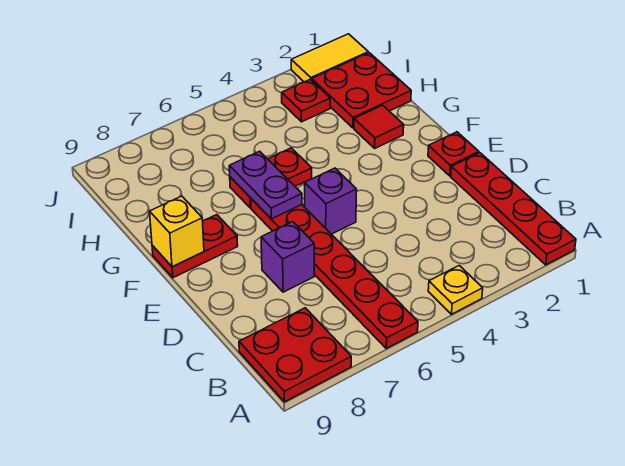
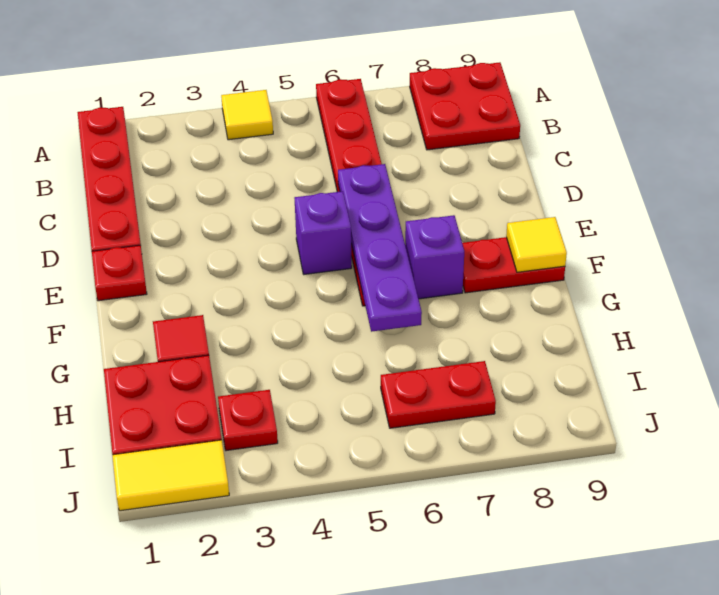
yellow 1x1 plate [428,265,483,314] -> yellow 1x1 tile [221,90,273,140]
purple 1x1 brick [261,222,314,292] -> purple 1x1 brick moved to [405,215,464,299]
purple 1x2 plate [229,151,302,219] -> purple 1x4 plate [338,164,422,332]
yellow 1x1 brick [150,196,204,267] -> yellow 1x1 tile [506,217,567,272]
red 1x2 plate [230,148,312,208] -> red 1x2 plate moved to [381,361,496,428]

